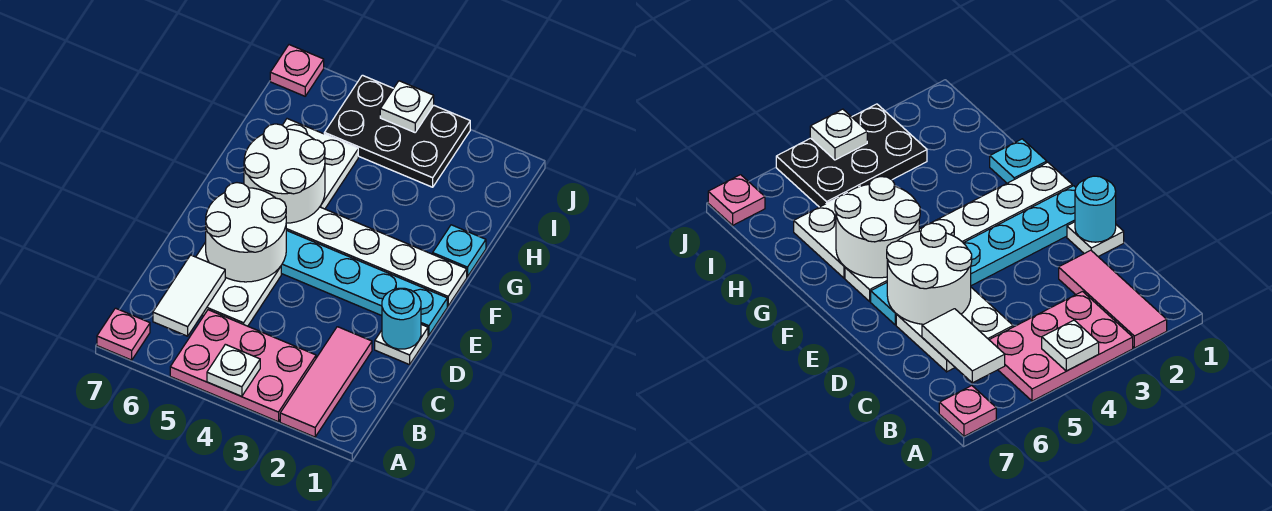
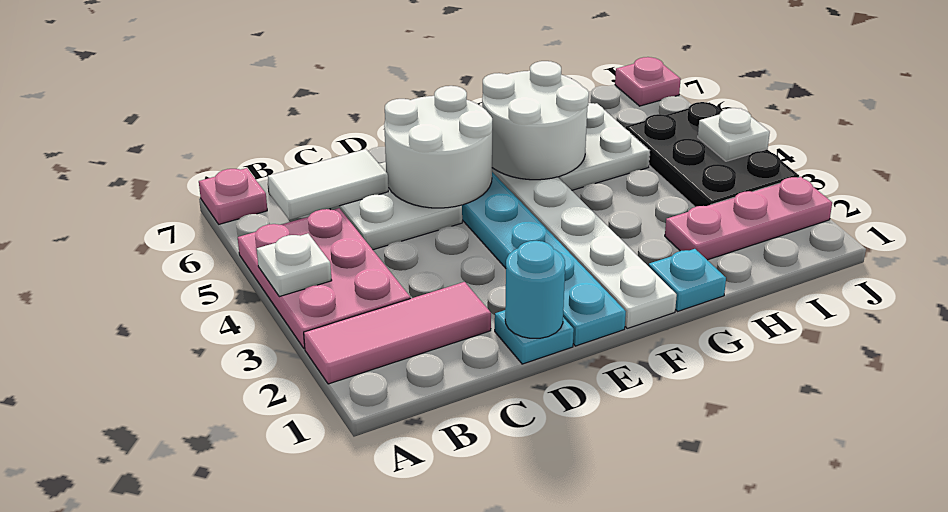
white 1x1 plate [375,324,428,365] -> cyan 1x1 plate [495,310,574,364]
none -> pink 1x3 plate [665,177,832,260]

